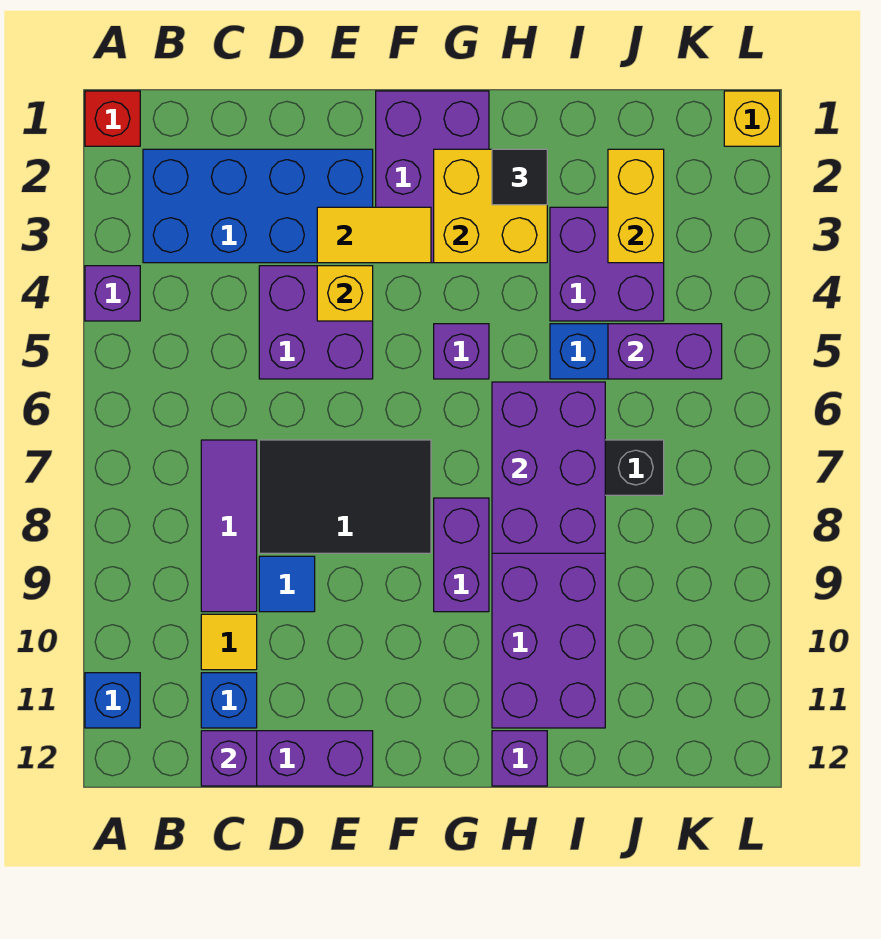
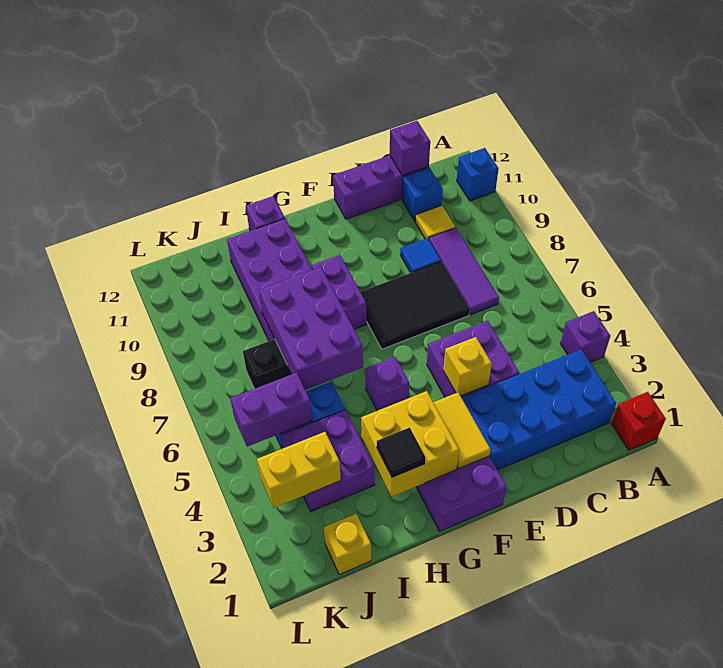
yellow 1x2 tile [317,207,431,263] -> yellow 1x2 tile turned to [433,393,490,469]
yellow 1x2 brick [608,149,664,263] -> yellow 1x2 brick turned to [257,432,341,508]
yellow 1x1 brick [724,91,780,146] -> yellow 1x1 brick moved to [324,514,371,575]

